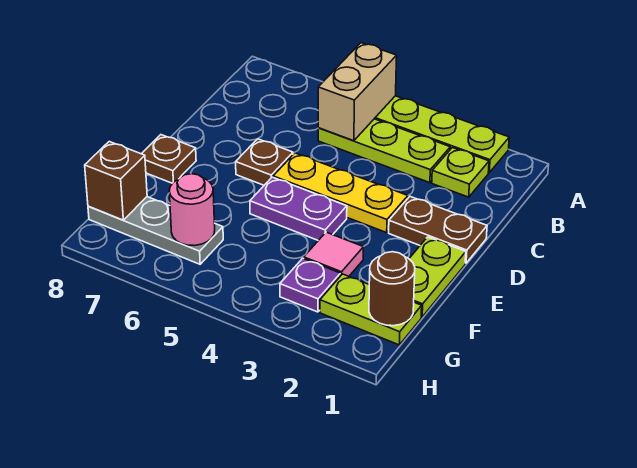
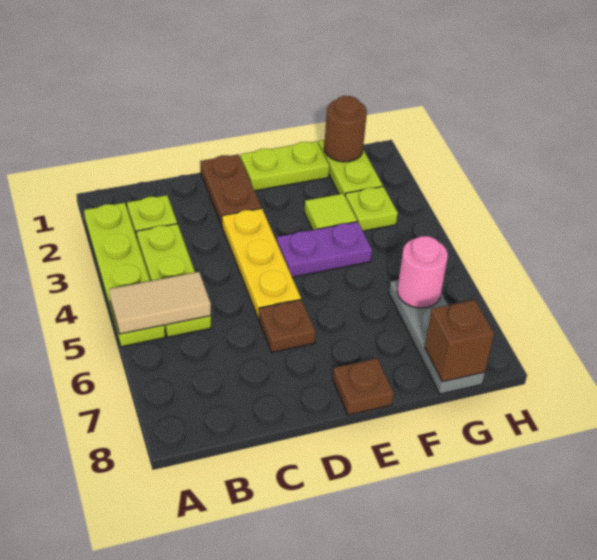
tan 1x2 brick [318,43,397,141] -> tan 1x2 tile [109,272,211,334]
purple 1x2 plate [250,177,347,240] -> purple 1x2 plate turned to [277,222,372,277]
pink 1x1 tile [304,232,363,276] -> lime 1x1 tile [304,194,357,230]
purple 1x1 plate [280,258,340,312] -> lime 1x1 plate [345,186,398,231]

